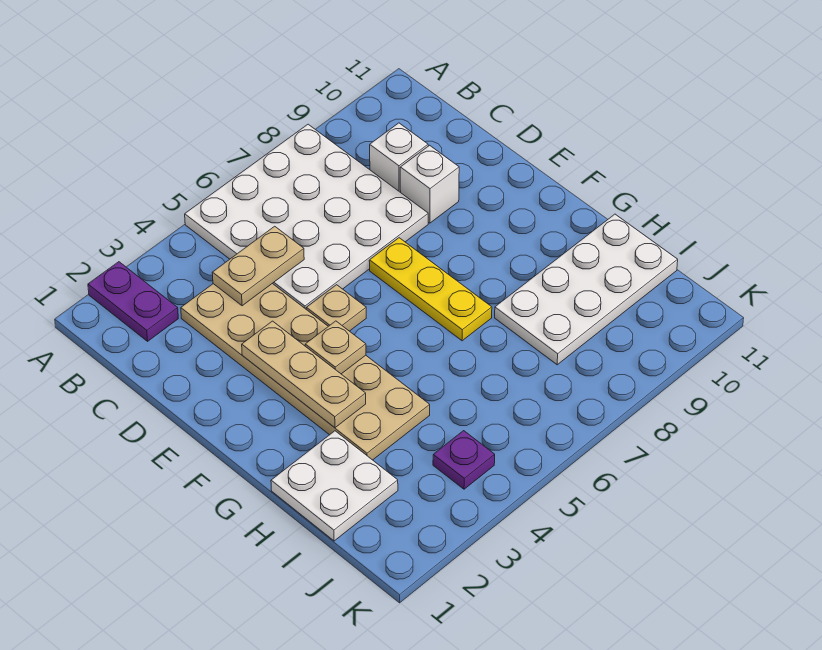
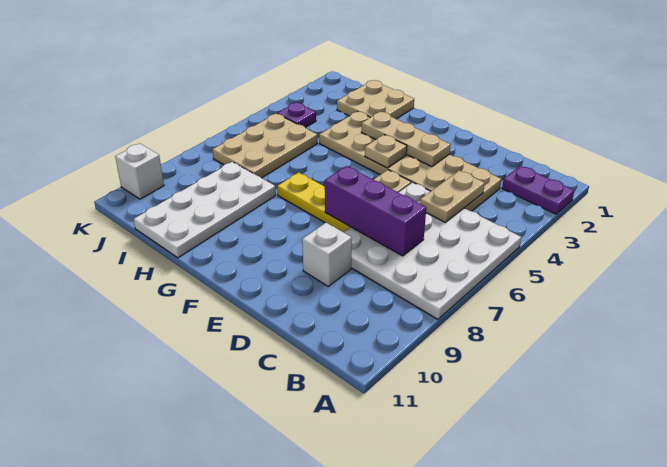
none -> purple 1x3 brick [325,166,426,256]
white 1x1 brick [370,123,428,193] -> white 1x1 brick moved to [115,143,164,199]
white 2x2 plate [271,431,398,541] -> tan 2x2 plate [337,80,414,119]
none -> tan 2x3 plate [212,114,318,178]

